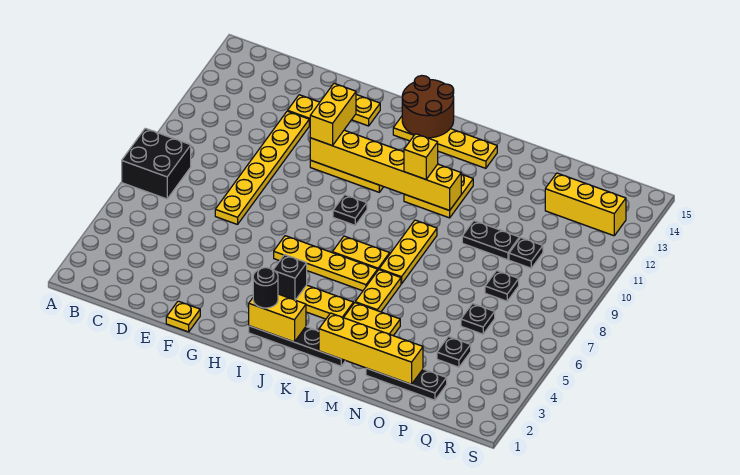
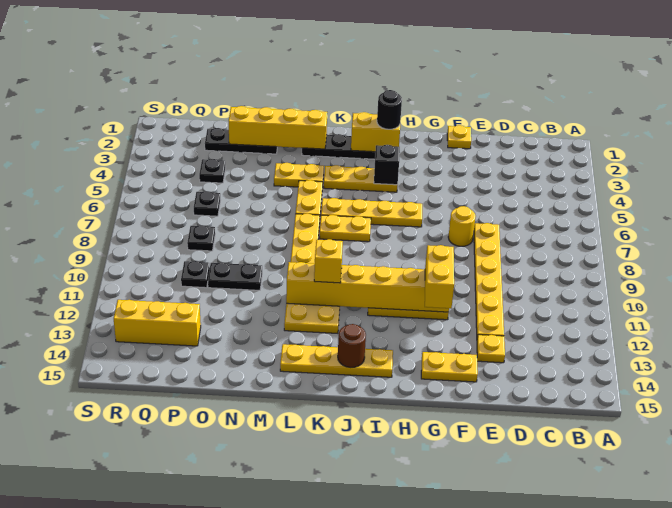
black 2x2 brick [122,128,191,199] -> none
none -> yellow 1x1 round brick [448,206,476,246]
black 1x1 plate [333,195,367,225] -> none
brown 2x2 round brick [402,76,454,138] -> brown 1x1 round brick [338,324,366,368]

